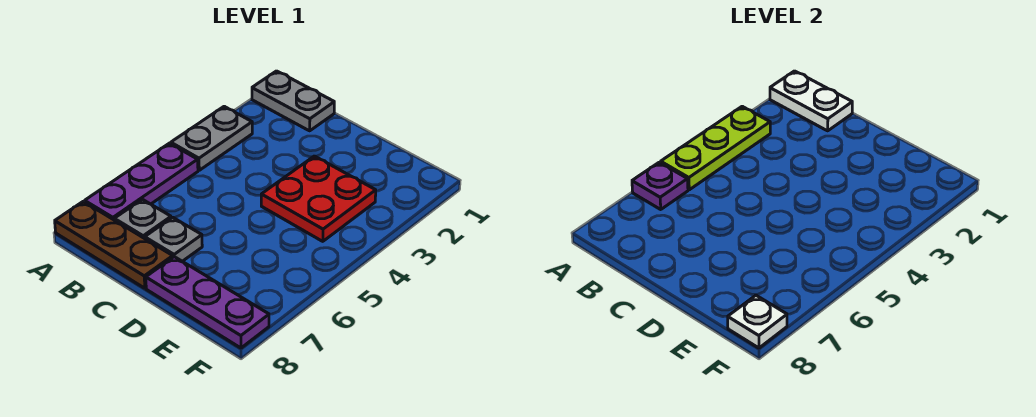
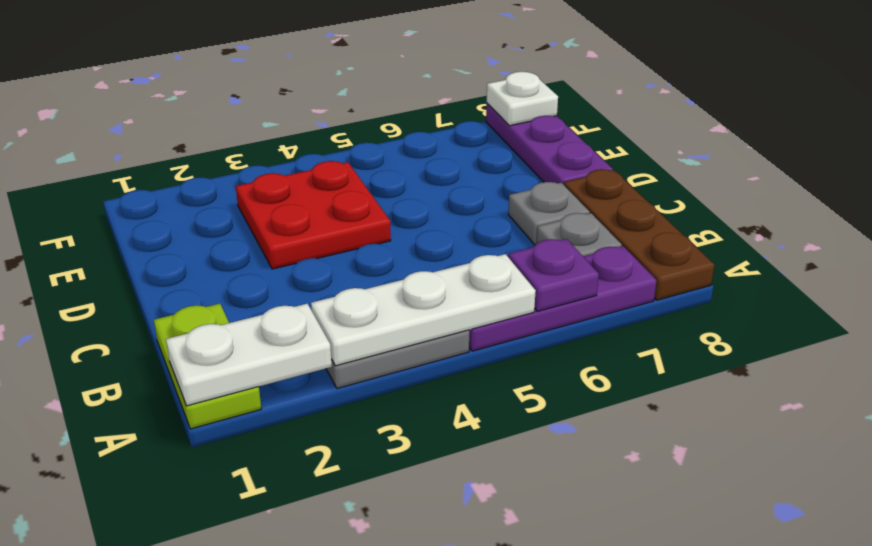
grey 1x2 plate [252,71,334,131] -> lime 1x2 plate [154,304,261,429]
white 1x2 plate [770,71,852,131] -> white 1x2 plate turned to [166,304,332,406]
lime 1x3 plate [661,106,770,190] -> white 1x3 plate [311,254,536,366]

